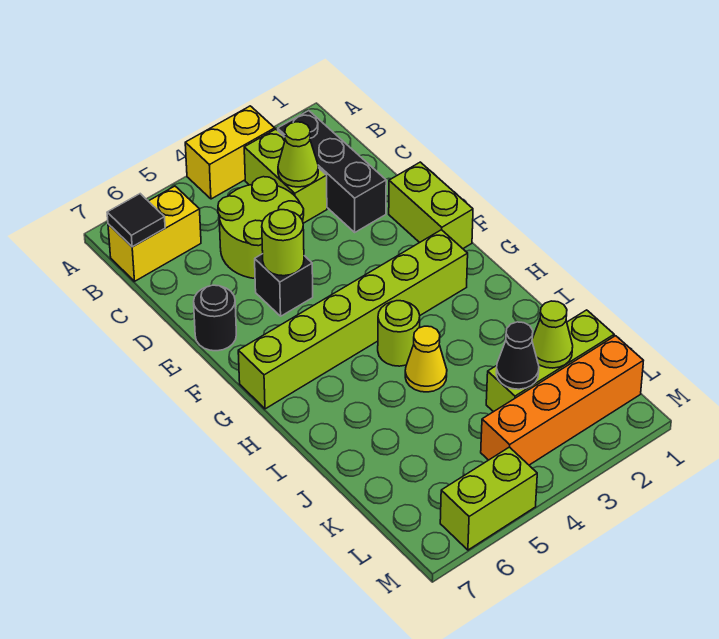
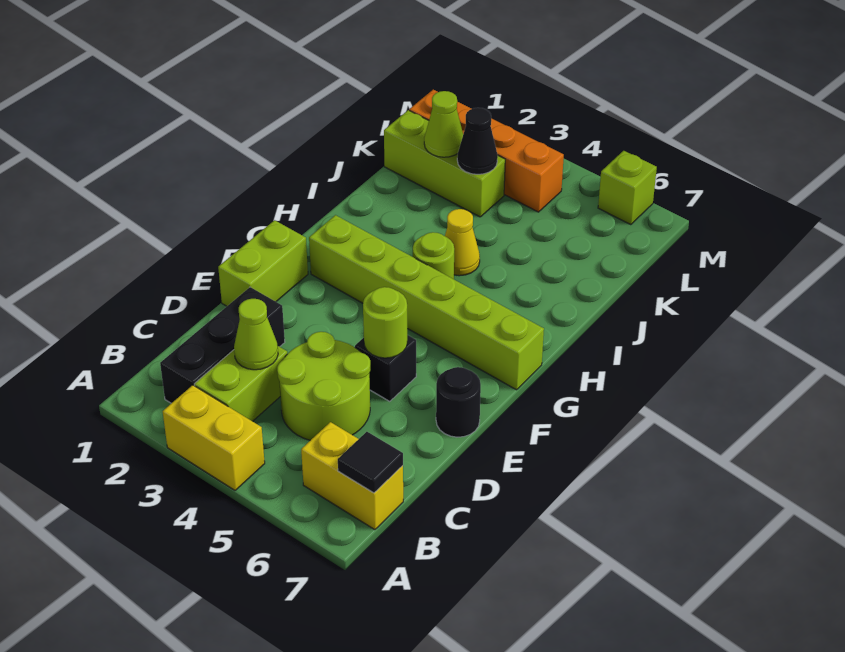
lime 1x2 brick [440,447,537,550] -> lime 1x1 brick [598,151,657,225]

